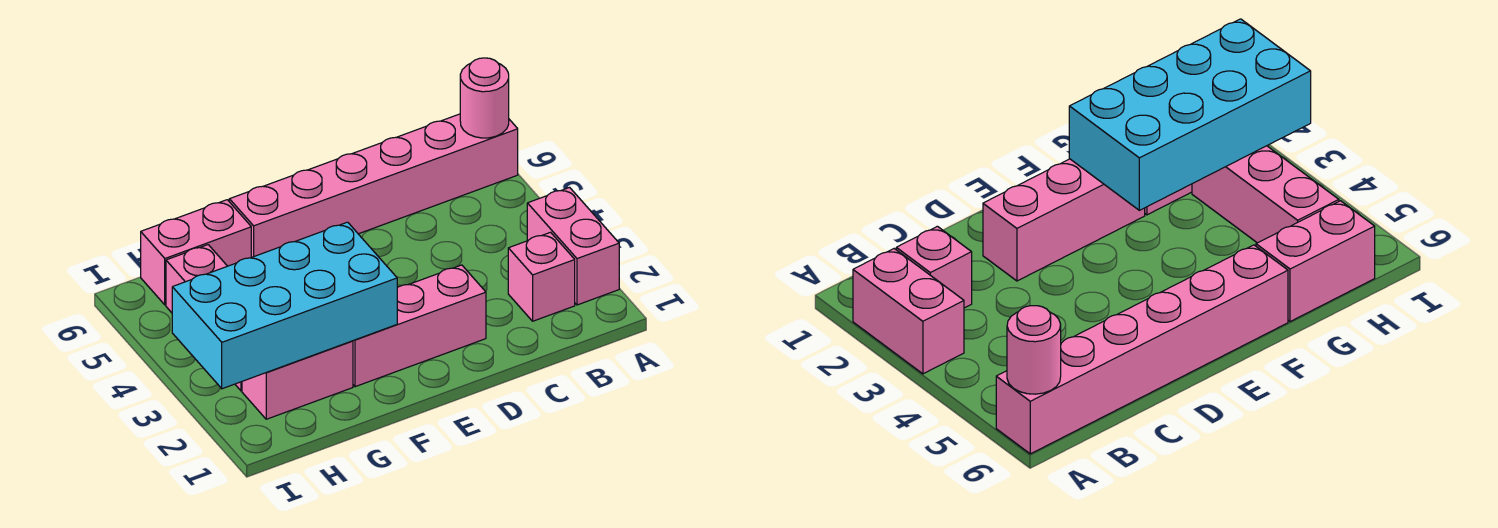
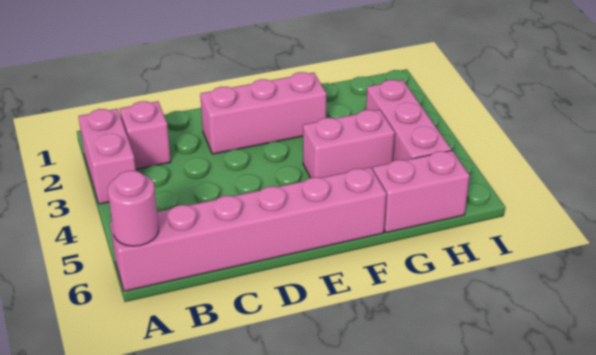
cyan 2x4 brick [172,222,397,389] -> none
pink 1x2 brick [242,341,353,419] -> pink 1x2 brick moved to [303,110,395,178]

